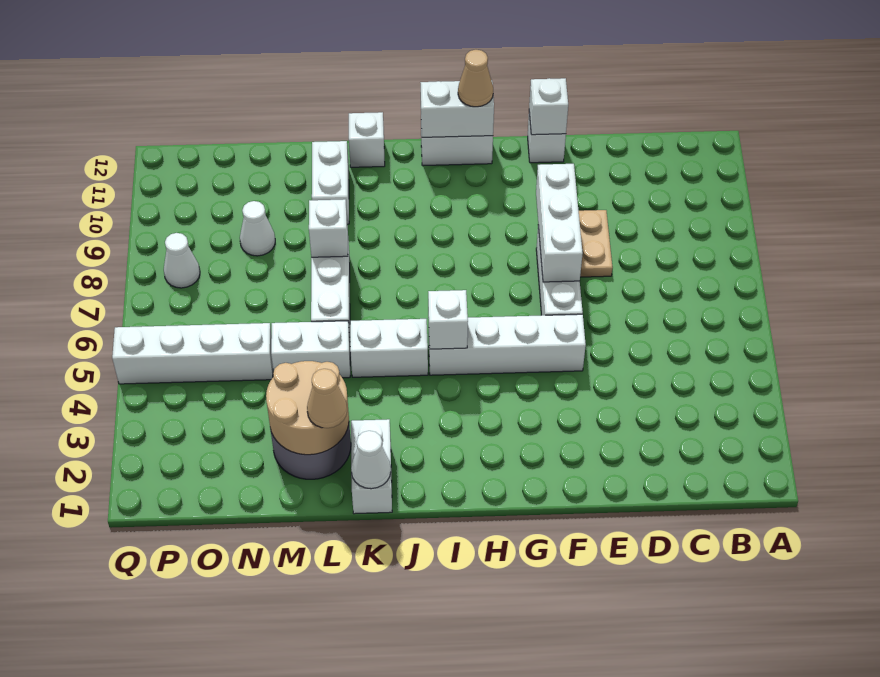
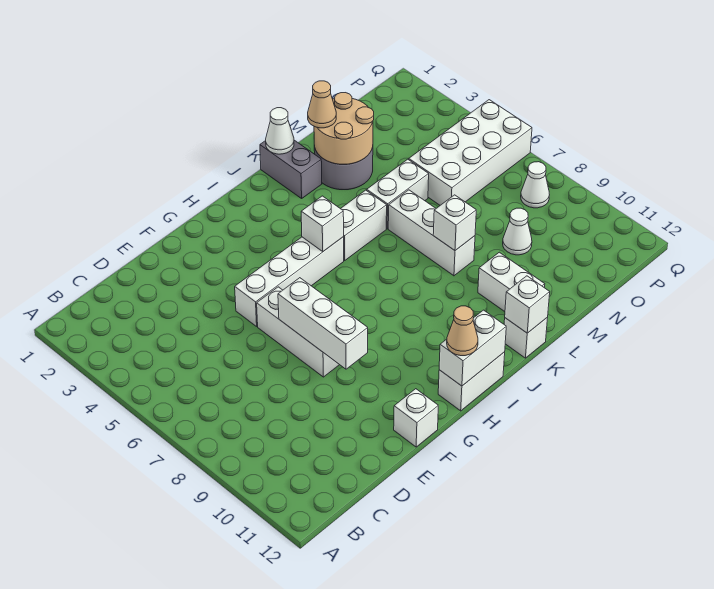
tan 1x2 plate [579,210,613,277] -> none
white 1x1 brick [529,78,568,135] -> white 1x1 brick moved to [505,276,550,333]
white 1x2 brick [351,419,392,514] -> grey 1x2 brick [260,140,322,198]
white 1x4 brick [112,323,273,384] -> white 2x4 brick [409,100,532,205]

